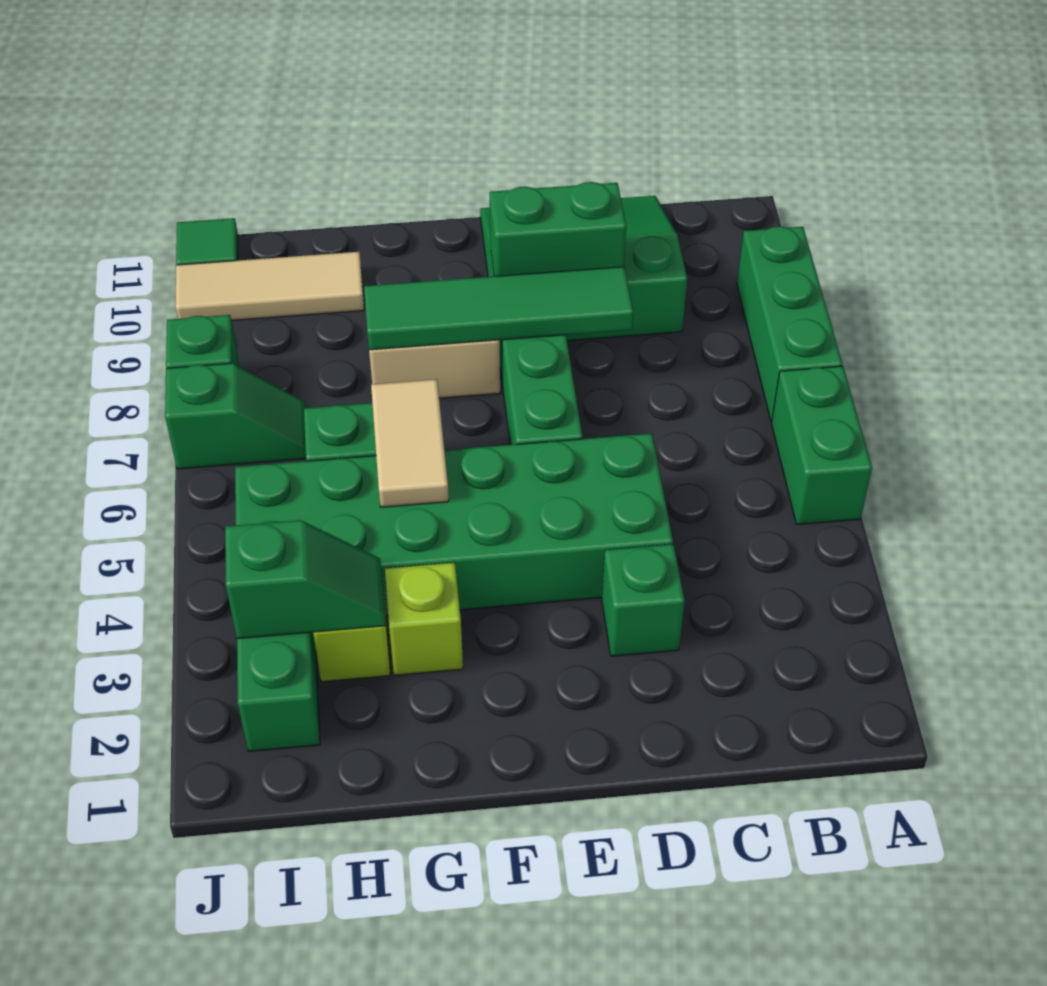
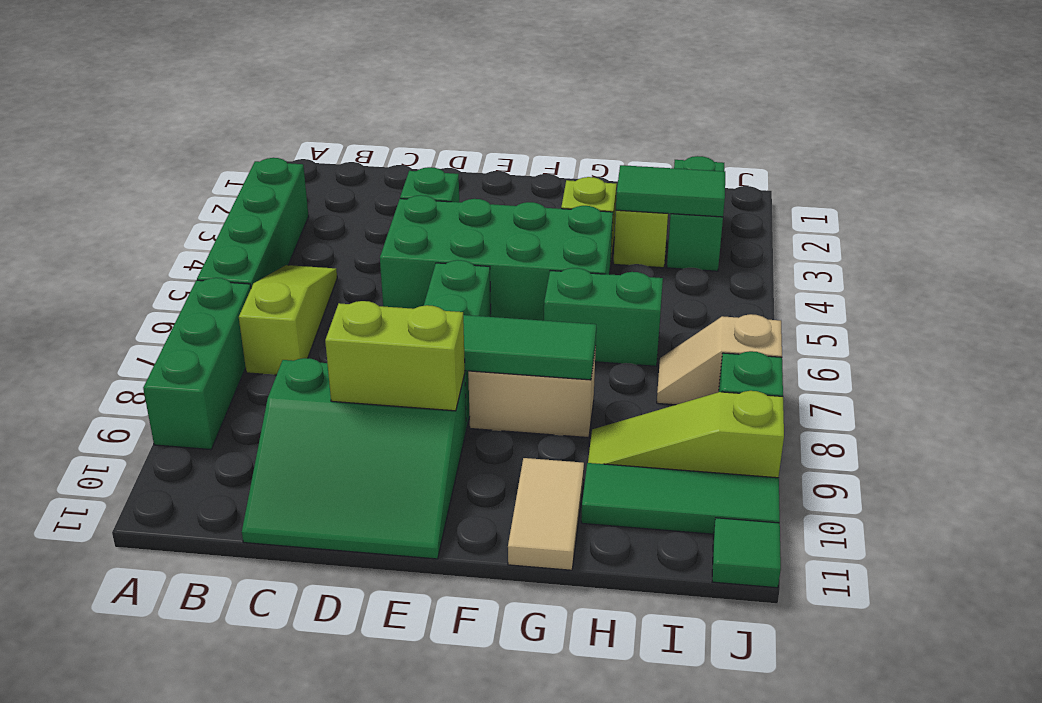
green 1x2 brick [771,366,872,524] -> green 1x4 brick [197,158,309,288]
none -> lime 1x3 slope [239,265,337,375]
green 2x6 brick [235,433,673,616] -> green 2x4 brick [380,195,613,321]
green 1x2 brick [490,182,626,276] -> lime 1x2 brick [325,301,465,411]
tan 1x2 tile [371,379,449,507] -> tan 1x2 tile moved to [508,458,584,570]
green 1x2 slope [225,520,385,639] -> green 1x2 tile [616,165,725,217]
none -> lime 1x3 slope [588,391,784,478]
tan 1x3 tile [175,252,364,320] -> green 1x3 tile [581,463,780,534]
green 1x2 slope [165,363,306,469] -> tan 1x2 slope [657,314,782,405]

